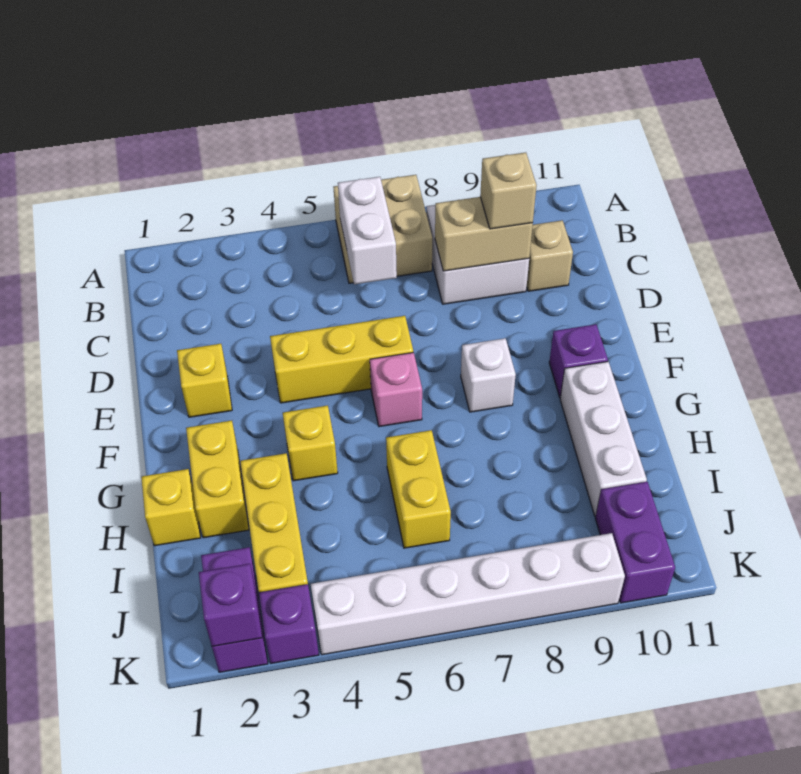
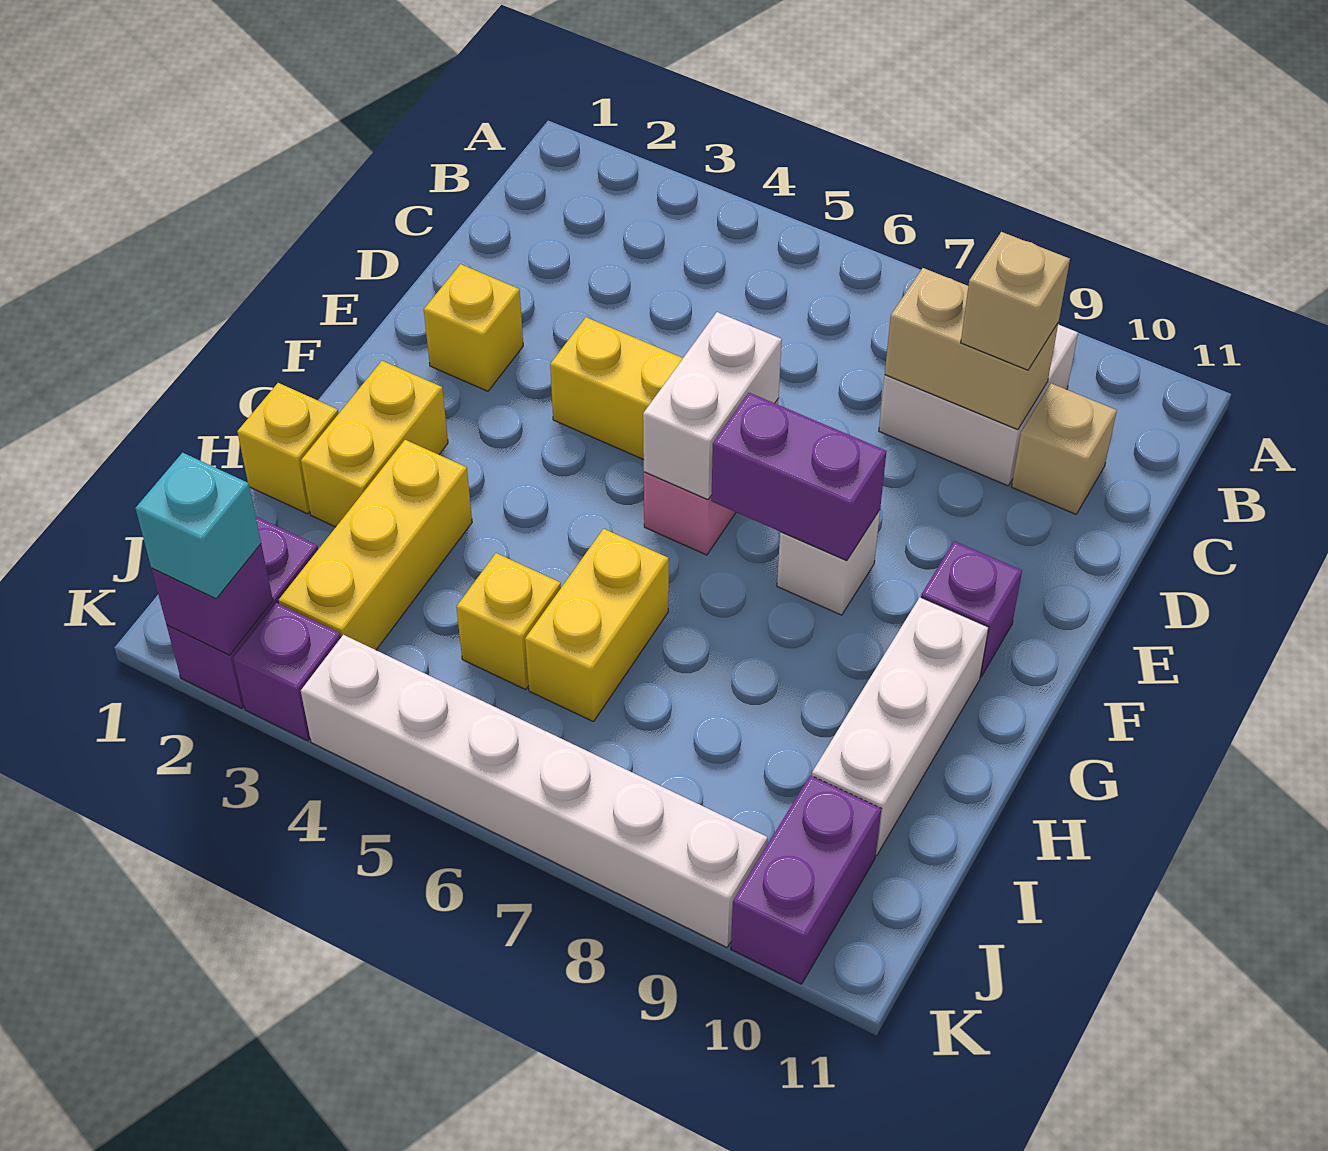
tan 2x2 brick [333,175,432,283] -> none
white 1x2 brick [338,177,397,284] -> white 1x2 brick moved to [643,312,782,500]
none -> purple 1x2 brick [711,393,887,561]
yellow 1x1 brick [283,405,338,481] -> yellow 1x1 brick moved to [457,553,561,689]
none -> cyan 1x1 brick [135,453,261,599]

